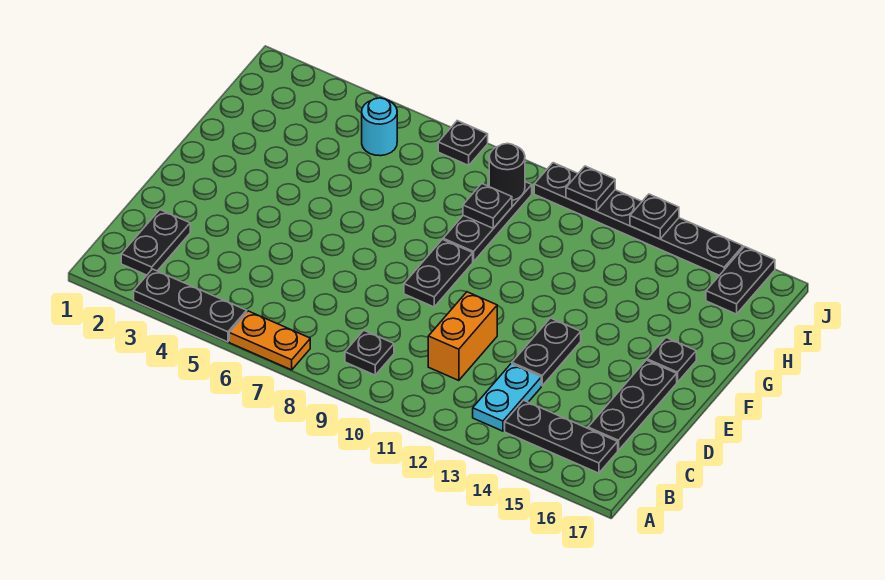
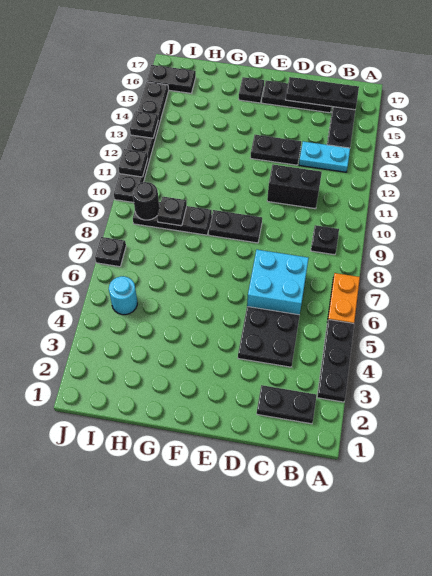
none -> black 1x3 plate [286,77,359,110]
none -> black 2x2 plate [238,307,300,367]
none -> cyan 2x2 brick [247,250,309,315]
orange 1x2 brick [428,292,497,381] -> black 1x2 brick [267,164,322,209]

